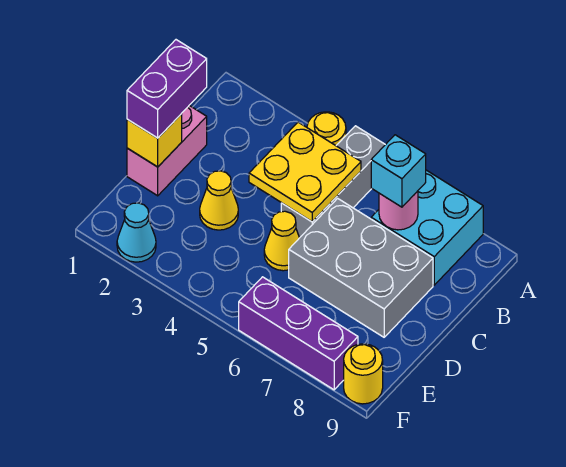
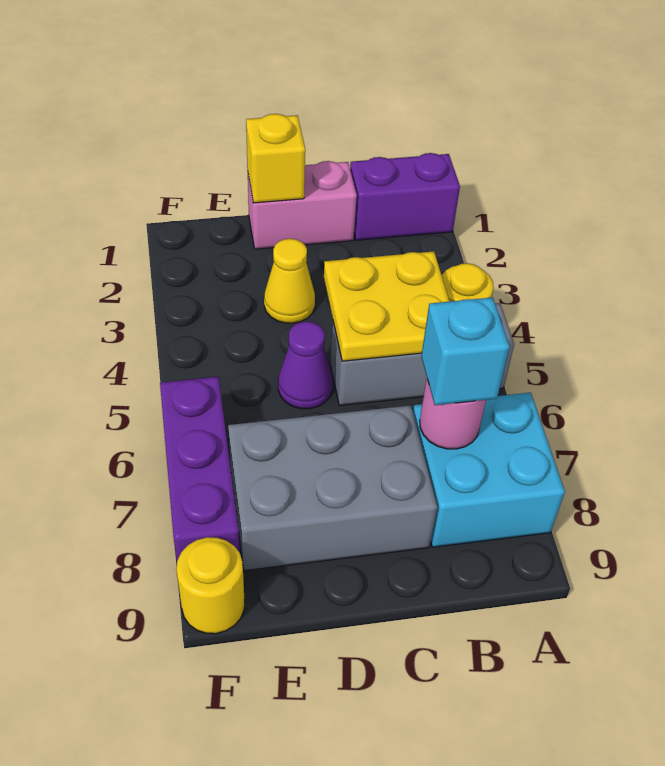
purple 1x2 brick [127,40,207,138] -> purple 1x2 brick moved to [350,153,460,240]
grey 2x3 brick [289,198,433,337] -> grey 2x3 brick turned to [228,405,437,571]
yellow 1x1 cone [264,211,299,271] -> purple 1x1 cone [278,321,332,409]
cyan 1x1 cone [117,203,156,262] -> none

